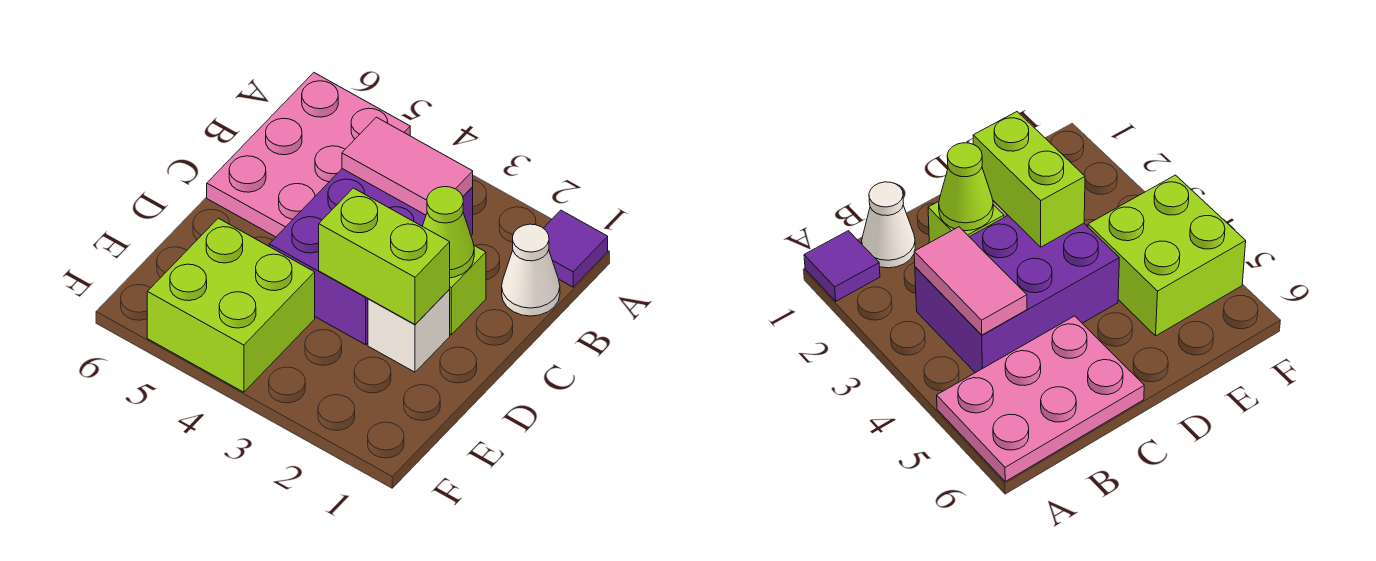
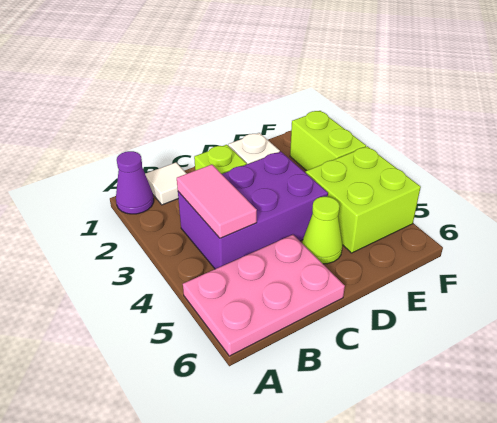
purple 1x1 tile [544,210,608,287] -> purple 1x1 cone [116,151,154,214]
white 1x1 cone [502,224,560,316] -> white 1x1 tile [145,163,187,205]
lime 1x1 cone [422,187,474,278] -> lime 1x1 cone moved to [302,197,343,264]
lime 1x2 brick [319,188,450,324] -> lime 1x2 brick moved to [290,111,366,171]

